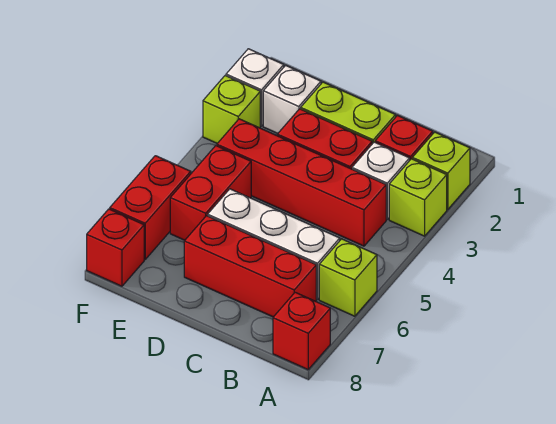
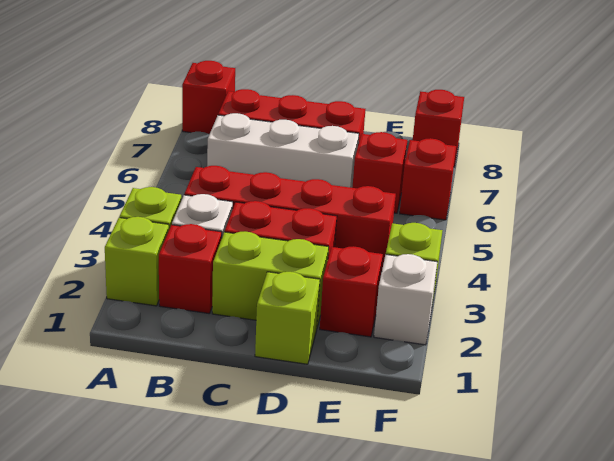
lime 1x1 brick [319,239,377,316] -> lime 1x1 brick moved to [255,272,320,364]
white 1x1 brick [263,65,321,133] -> red 1x1 brick [320,246,383,337]
red 1x2 brick [170,146,251,240] -> red 1x1 brick [352,132,407,213]
red 1x2 brick [110,156,191,259] -> red 1x1 brick [400,138,456,220]

